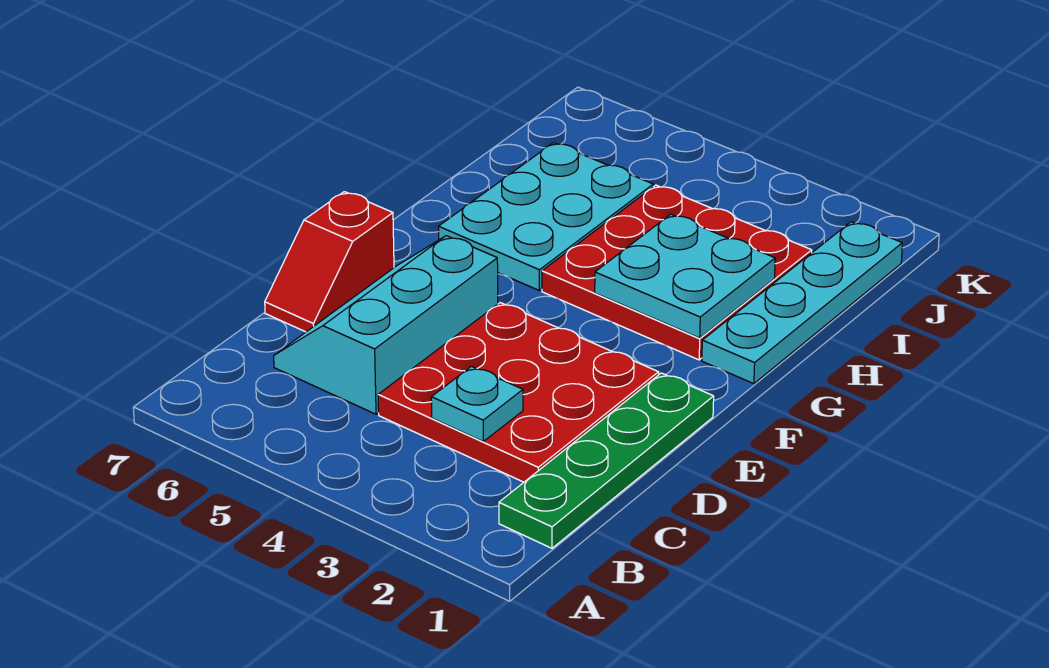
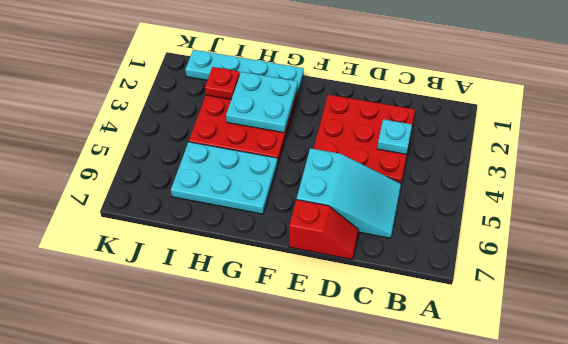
green 1x4 plate [499,373,714,548] -> none
cyan 2x3 slope [274,236,498,414] -> cyan 2x3 slope turned to [297,148,401,238]
none -> red 1x1 plate [205,67,240,99]

